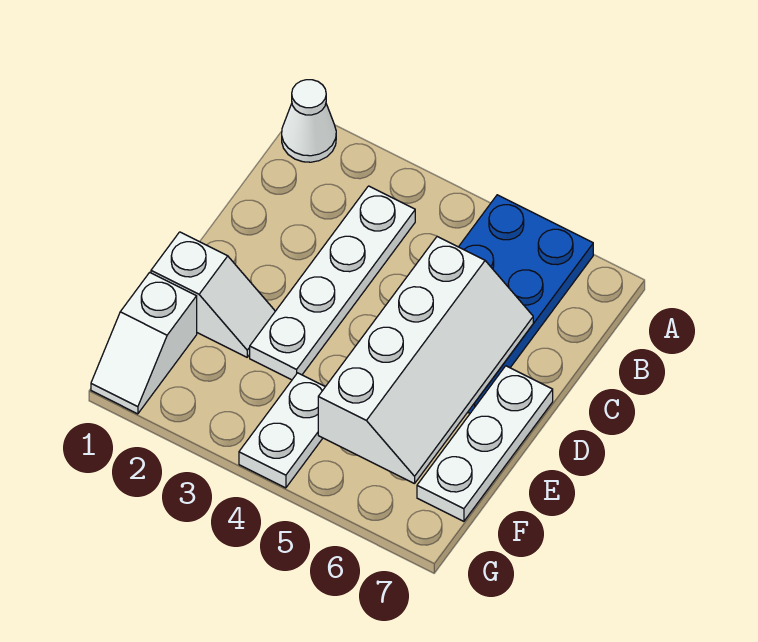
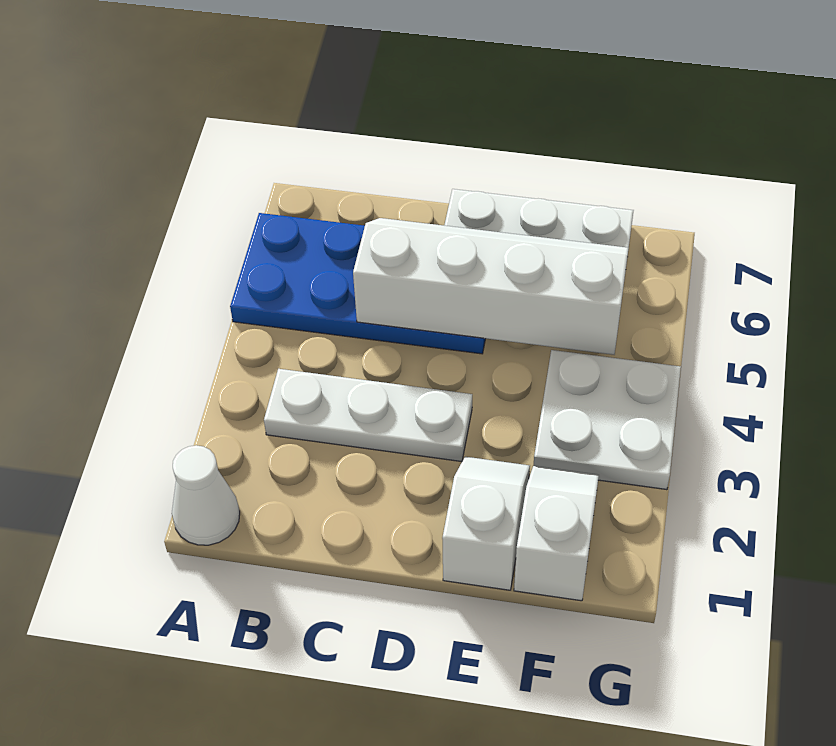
white 1x4 plate [250,186,415,380] -> white 1x3 plate [264,369,472,462]
white 1x2 slope [91,272,197,414] -> white 1x2 slope turned to [514,466,599,601]
white 1x2 plate [239,373,325,488] -> white 2x2 plate [533,350,681,490]

